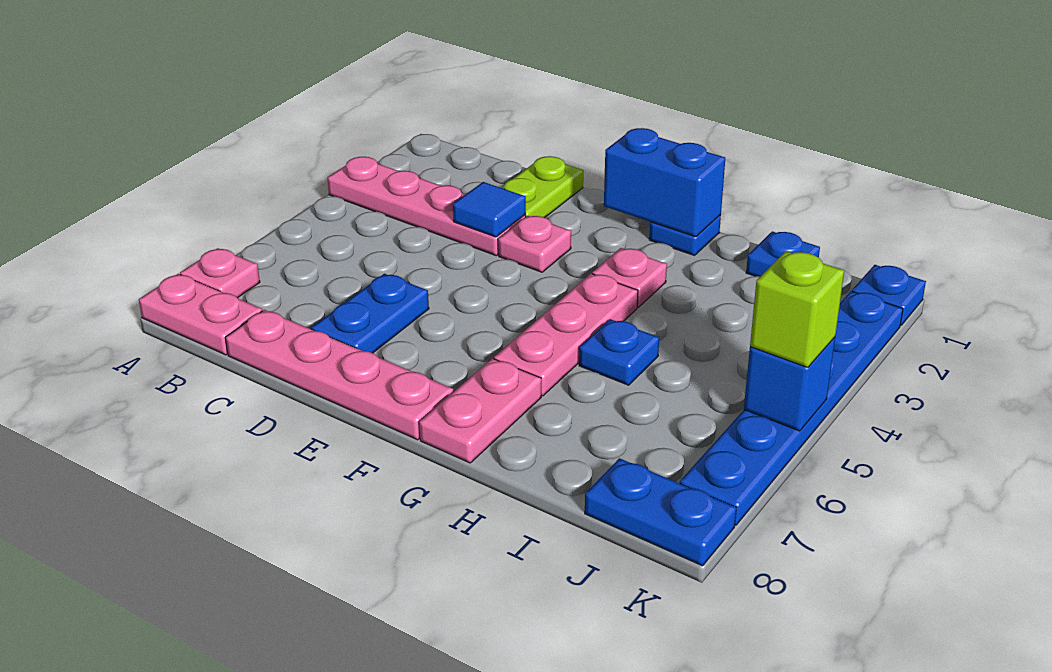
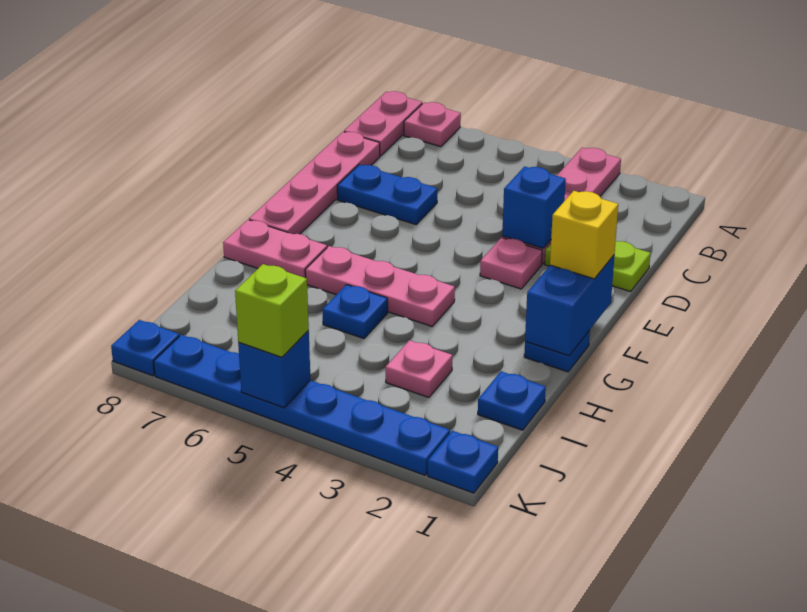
blue 1x1 tile [453,182,526,237] -> blue 1x1 brick [502,166,566,248]
none -> yellow 1x1 brick [550,191,618,279]
pink 1x1 plate [592,248,667,307] -> pink 1x1 plate moved to [385,340,452,398]
blue 1x2 plate [585,458,736,566] -> blue 1x1 plate [111,320,179,376]

